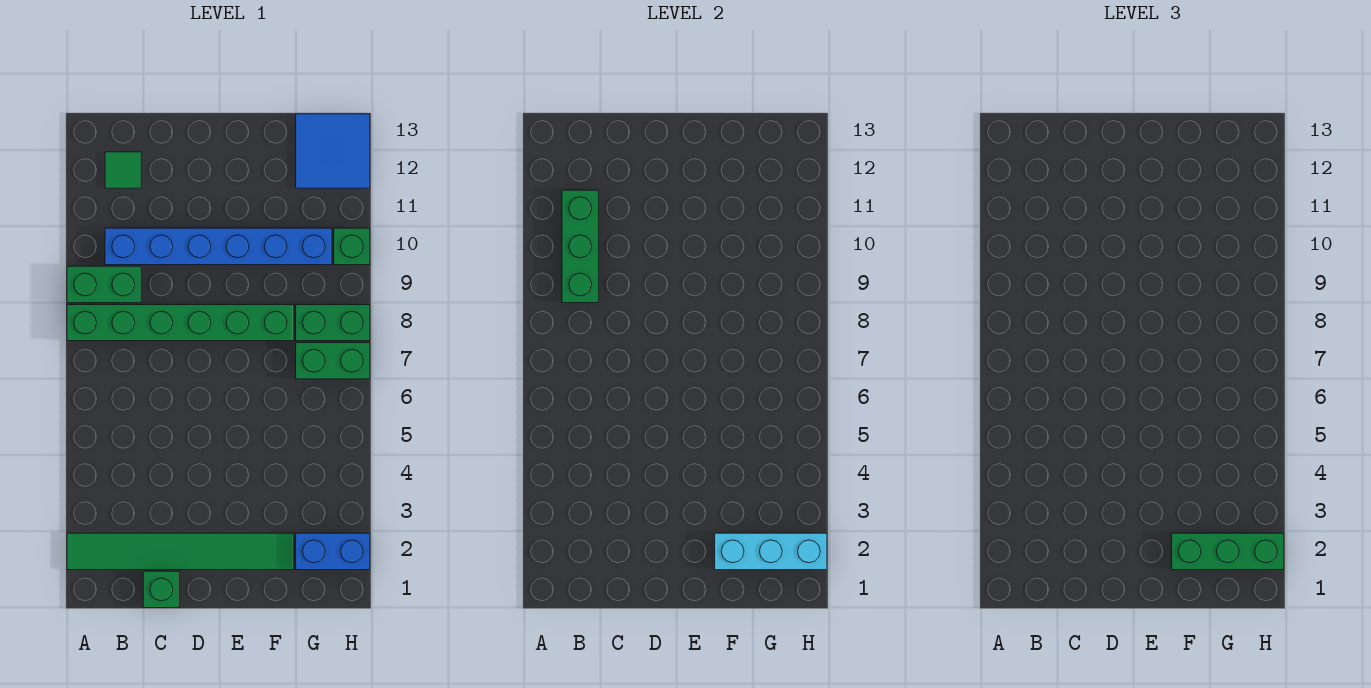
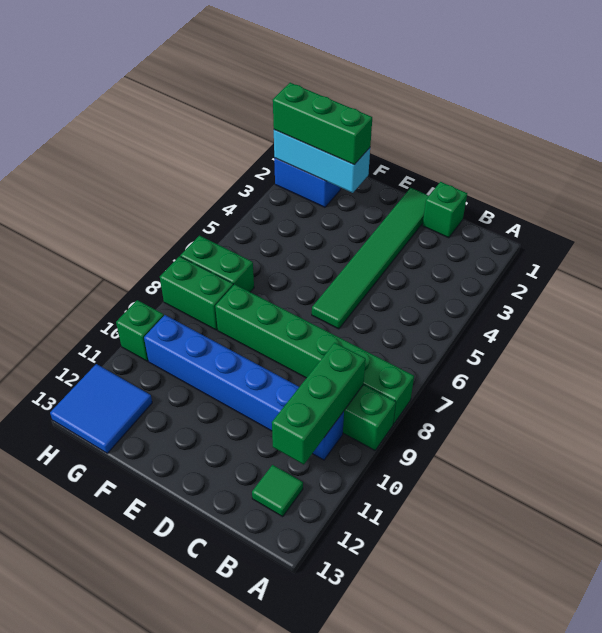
green 1x6 tile [67,533,294,570] -> green 1x6 tile turned to [312,188,429,329]

